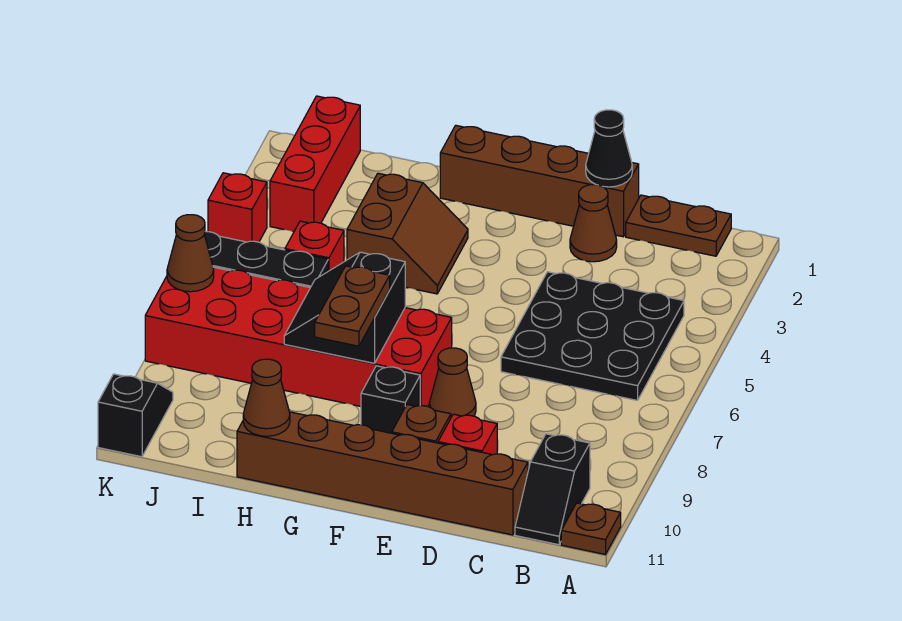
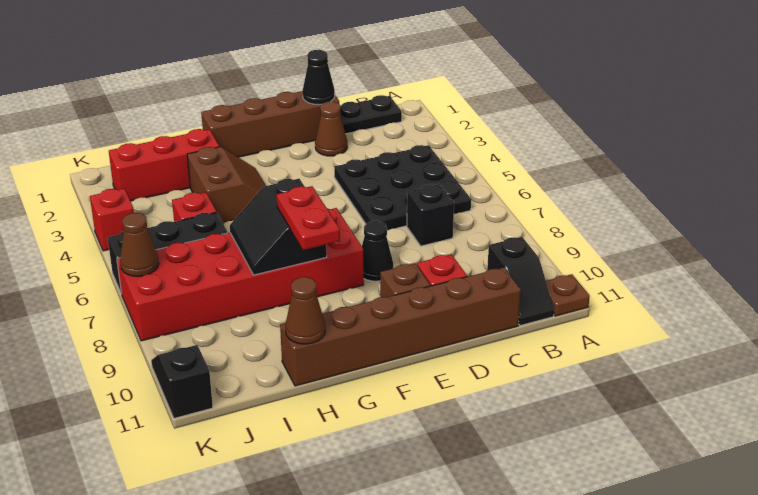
brown 1x2 plate [626,195,731,256] -> black 1x2 plate [340,95,402,134]
brown 1x1 cone [429,348,476,417] -> black 1x1 cone [362,221,393,281]
black 1x1 brick [361,366,420,433] -> black 1x1 brick moved to [407,184,454,246]
brown 1x2 plate [315,266,390,346] -> red 1x2 plate [276,186,340,250]
red 1x3 brick [270,96,360,232] -> red 1x3 brick turned to [109,129,219,201]

